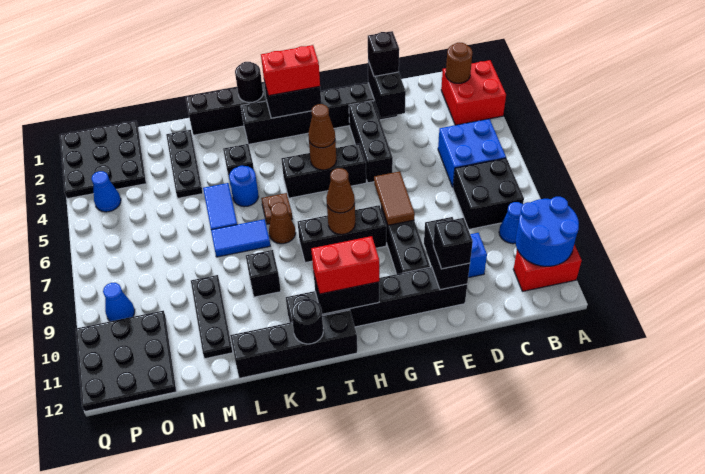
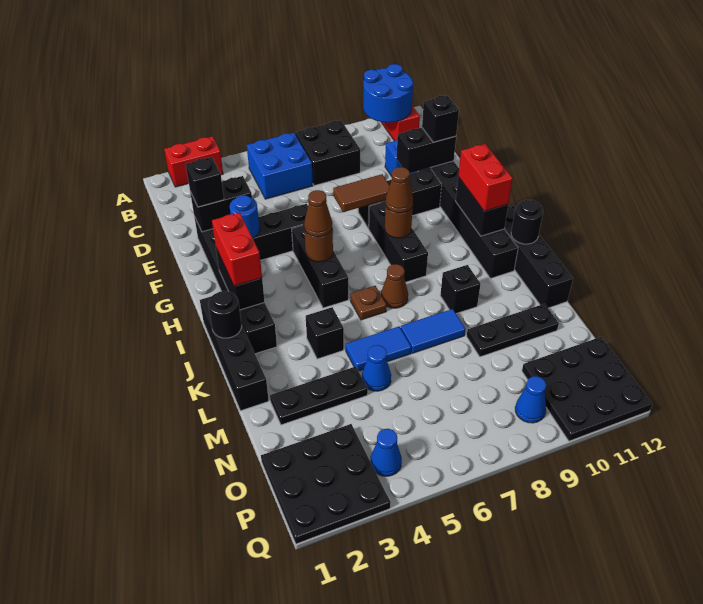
red 2x2 brick [441,60,506,125] -> red 1x2 brick [164,136,223,187]
brown 1x1 round brick [446,43,472,83] -> none
blue 1x1 cone [499,202,523,244] -> blue 1x1 cone moved to [362,345,391,391]
blue 1x1 round brick [229,166,259,207] -> blue 1x1 round brick moved to [230,195,260,238]
blue 1x2 tile [211,219,270,257] -> blue 1x2 tile turned to [401,309,466,353]

